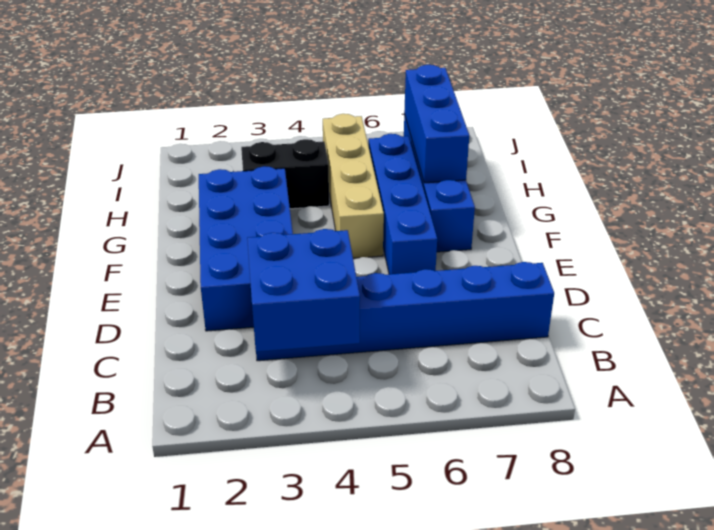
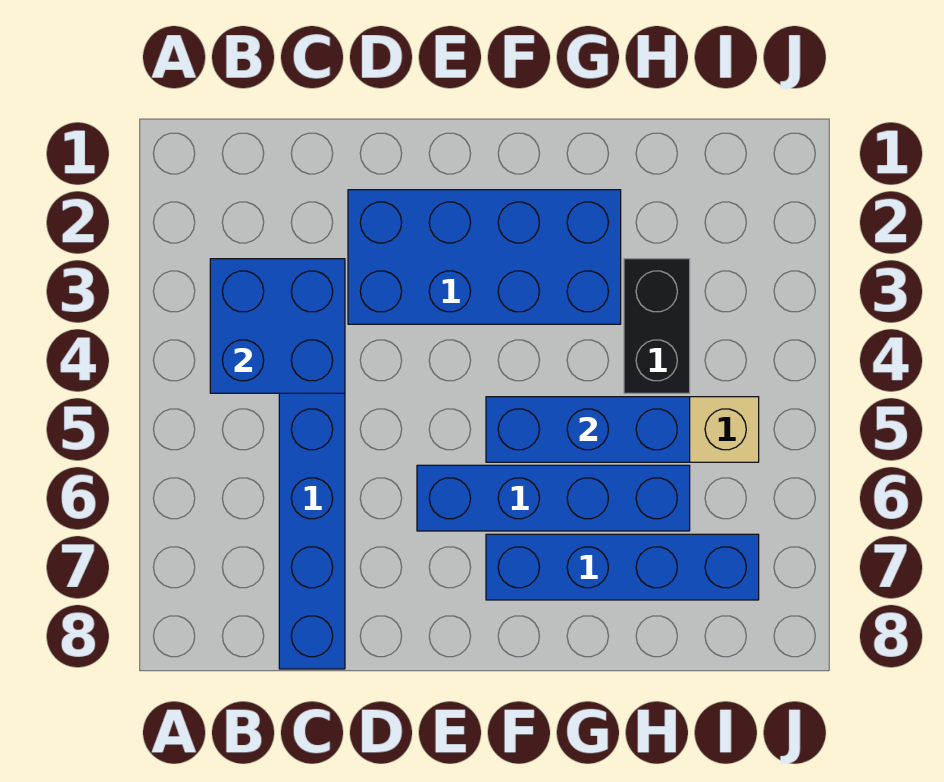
blue 1x3 brick [404,65,469,183] -> blue 1x3 brick moved to [486,397,690,462]

